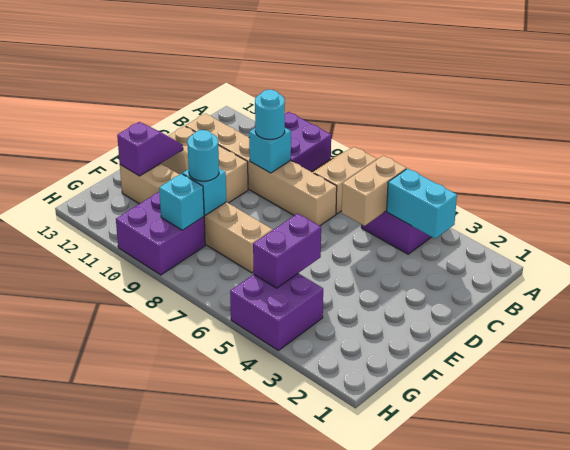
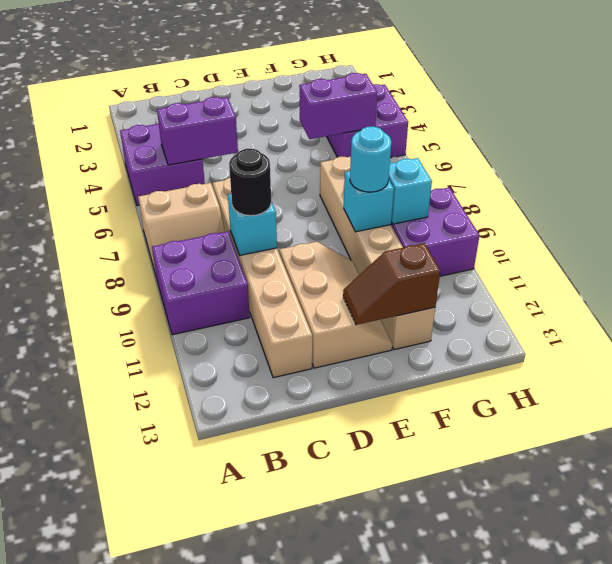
cyan 1x2 brick [387,169,457,239] -> none
tan 1x2 brick [342,156,407,226] -> purple 1x2 brick [157,97,238,165]
cyan 1x1 round brick [255,90,285,139] -> black 1x1 round brick [229,149,271,216]
purple 1x2 slope [117,122,183,176] -> brown 1x2 slope [343,243,440,325]

